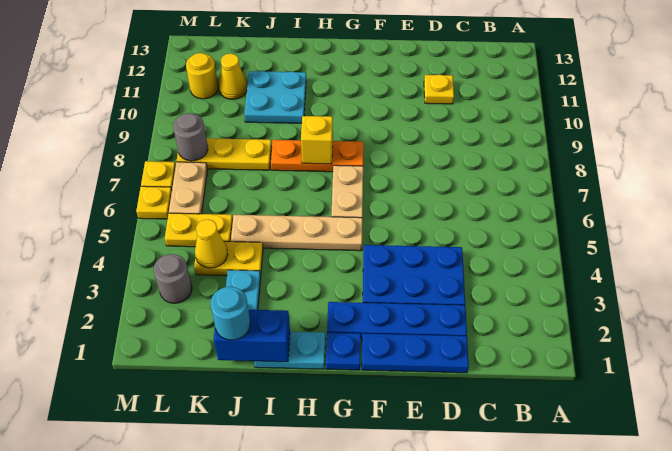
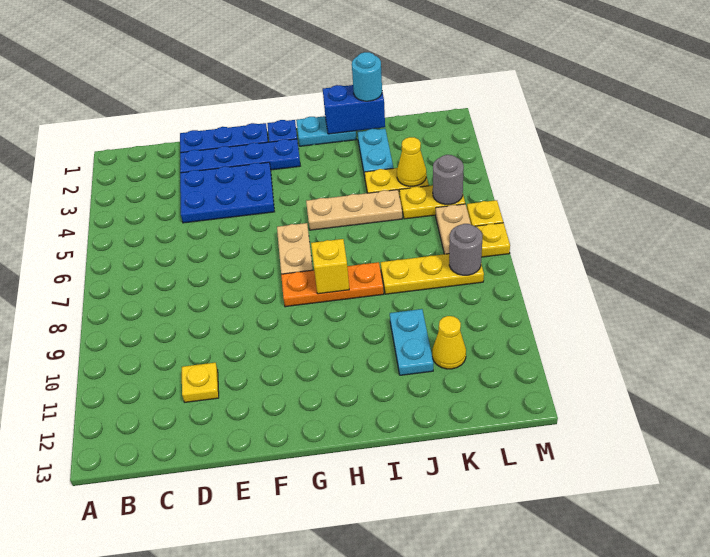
tan 1x4 plate [231,215,363,251] -> tan 1x3 plate [306,190,402,230]
cyan 2x2 plate [244,71,306,123] -> cyan 1x2 plate [390,309,433,375]
grey 1x1 round brick [154,254,192,303] -> grey 1x1 round brick moved to [433,155,464,204]
yellow 1x1 round brick [186,53,218,99] -> none

